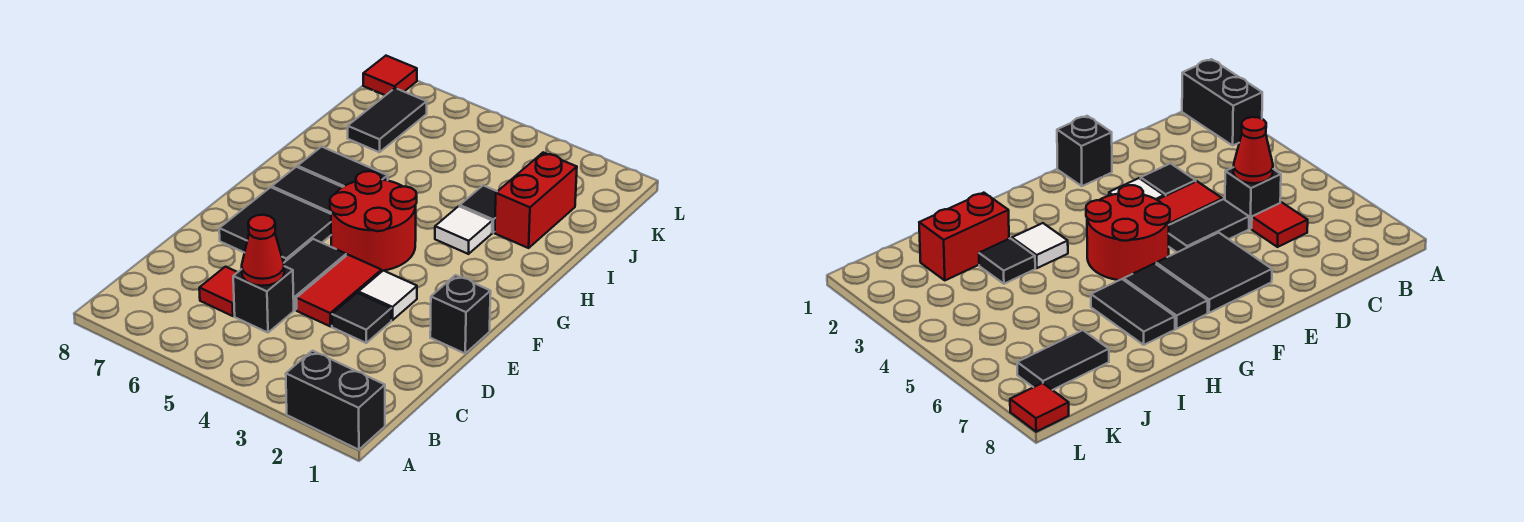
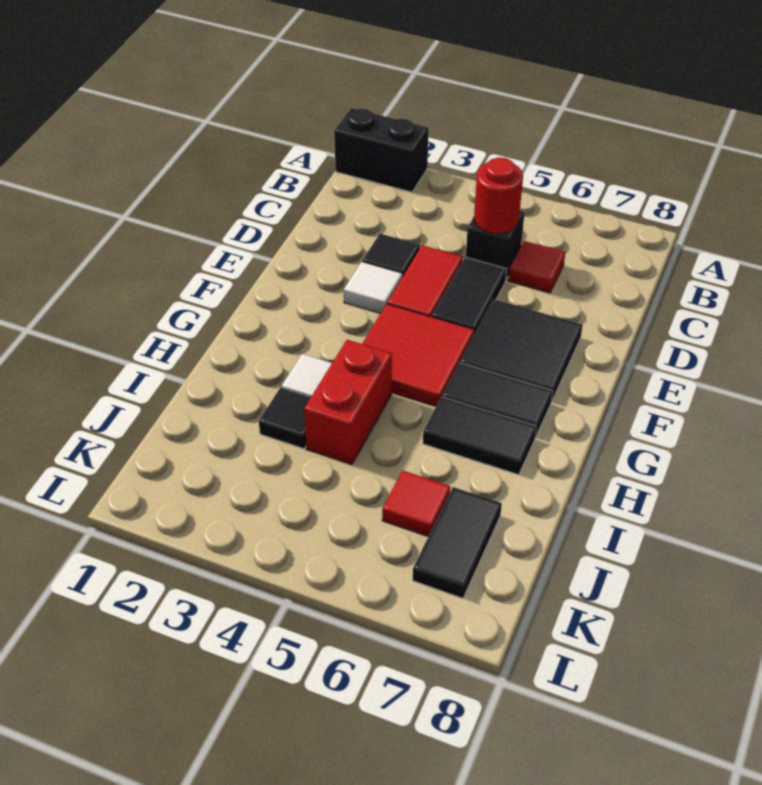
red 1x1 cone [242,215,284,286] -> red 1x1 round brick [474,158,523,234]
black 1x1 brick [430,275,491,353] -> none
red 2x2 round brick [330,171,417,271] -> red 2x2 tile [362,304,474,406]
red 1x2 brick [495,153,577,248] -> red 1x2 brick moved to [304,340,392,465]
red 1x1 tile [363,56,417,96] -> red 1x1 tile moved to [382,471,450,537]

